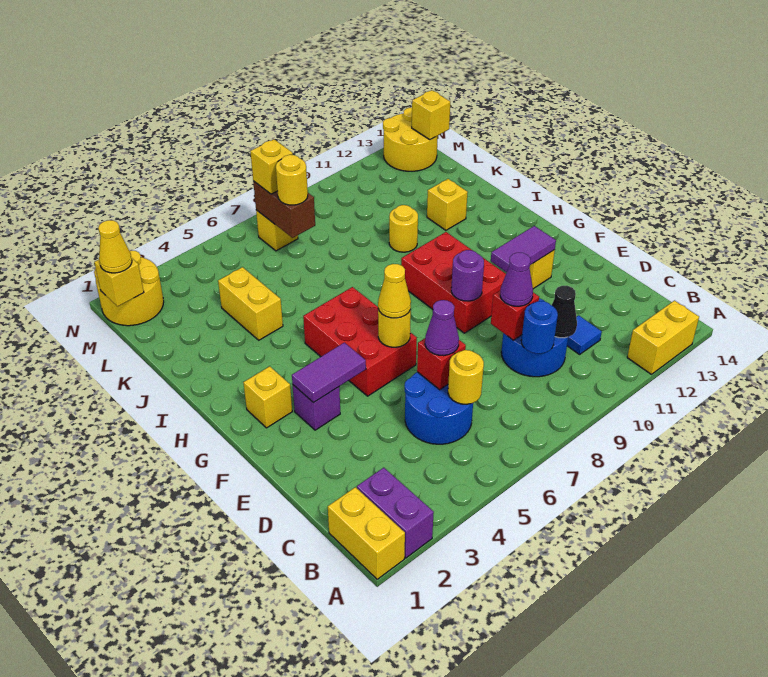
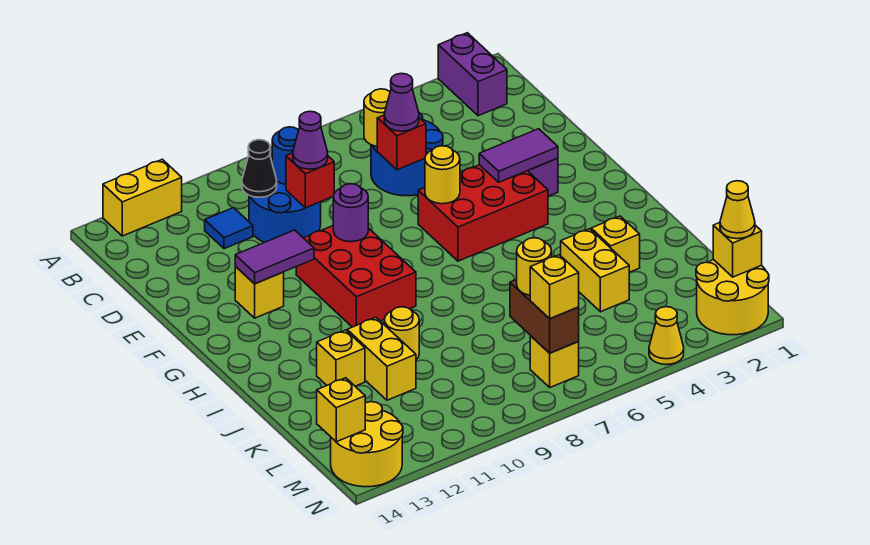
yellow 1x2 brick [328,487,405,579] -> yellow 1x2 brick moved to [347,318,416,400]
red 2x3 brick [303,287,417,396] -> red 2x3 brick turned to [418,165,548,261]
yellow 1x1 cone [378,264,411,318] -> yellow 1x1 cone moved to [649,307,684,365]
yellow 1x1 brick [243,366,292,428] -> yellow 1x1 brick moved to [591,216,640,272]

